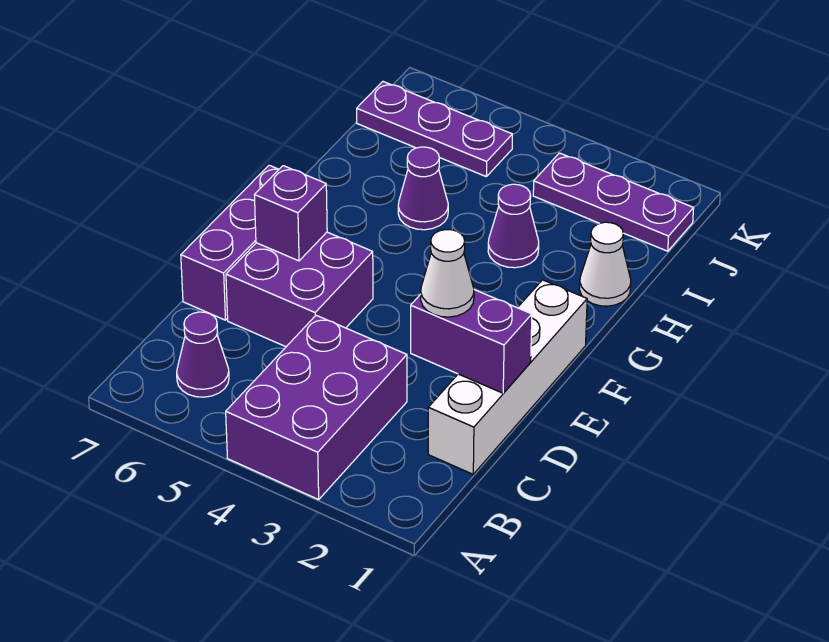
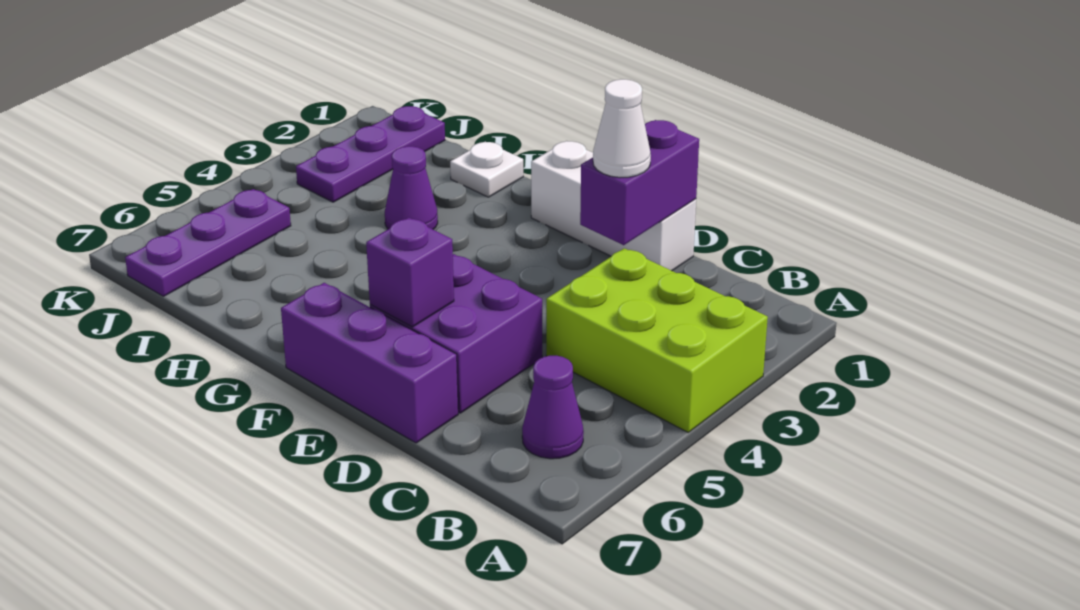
purple 2x3 brick [226,315,407,500] -> lime 2x3 brick [546,248,768,432]
white 1x4 brick [428,280,587,474] -> white 1x3 brick [531,141,696,271]
white 1x1 cone [580,222,631,306] -> white 1x1 plate [450,142,523,197]
purple 1x1 cone [398,147,448,230] -> none

